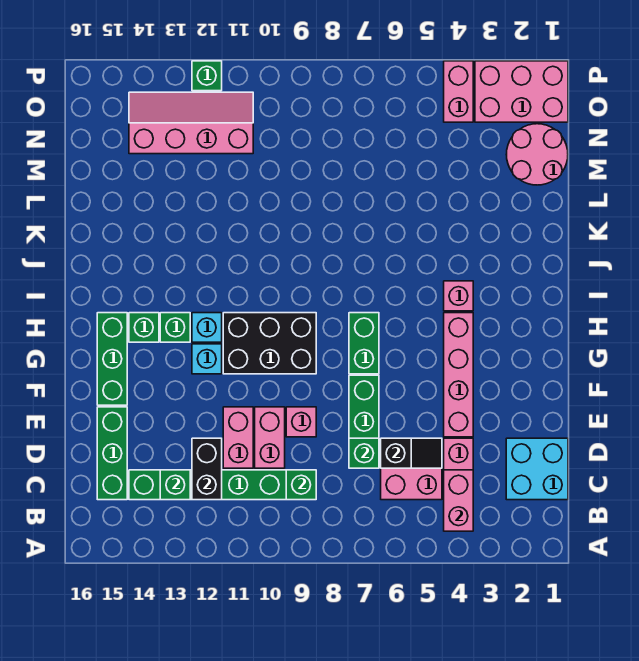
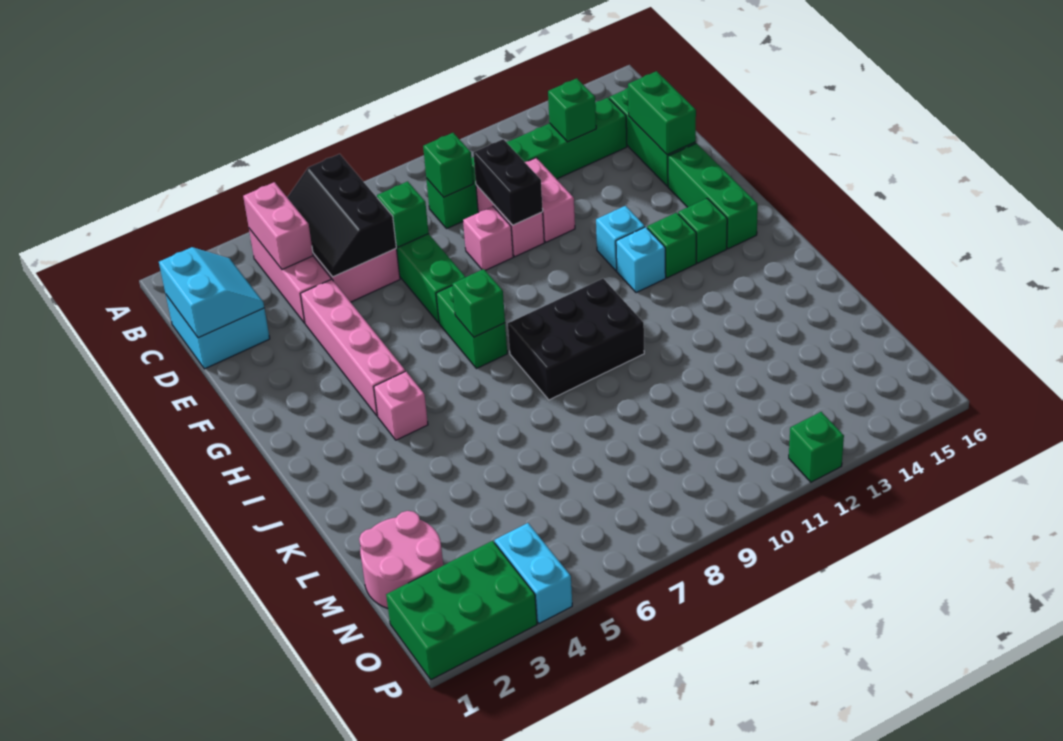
none -> cyan 2x2 slope [159,247,264,338]
black 1x2 brick [192,438,222,500] -> black 1x2 brick moved to [473,139,543,225]
black 1x2 slope [381,438,442,468] -> black 2x3 slope [287,154,396,277]
none -> green 1x2 brick [628,71,696,155]
black 2x3 brick [223,313,316,374] -> black 2x3 brick moved to [508,279,644,400]
none -> green 1x1 brick [452,269,505,337]
pink 2x4 slope [129,92,253,154] -> none
pink 2x3 brick [475,61,568,122] -> green 2x3 brick [386,541,537,680]
pink 1x2 brick [444,61,473,122] -> cyan 1x2 brick [495,523,572,624]

